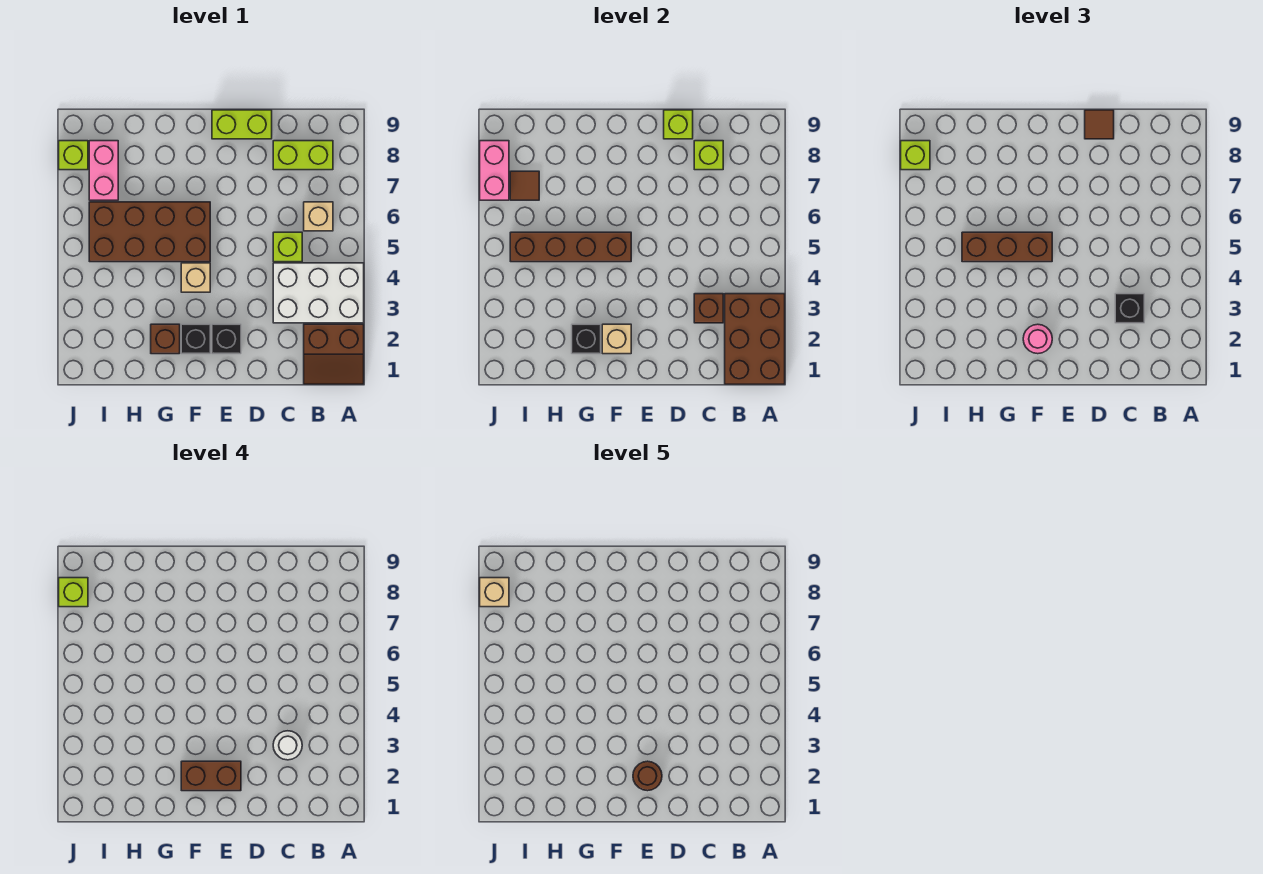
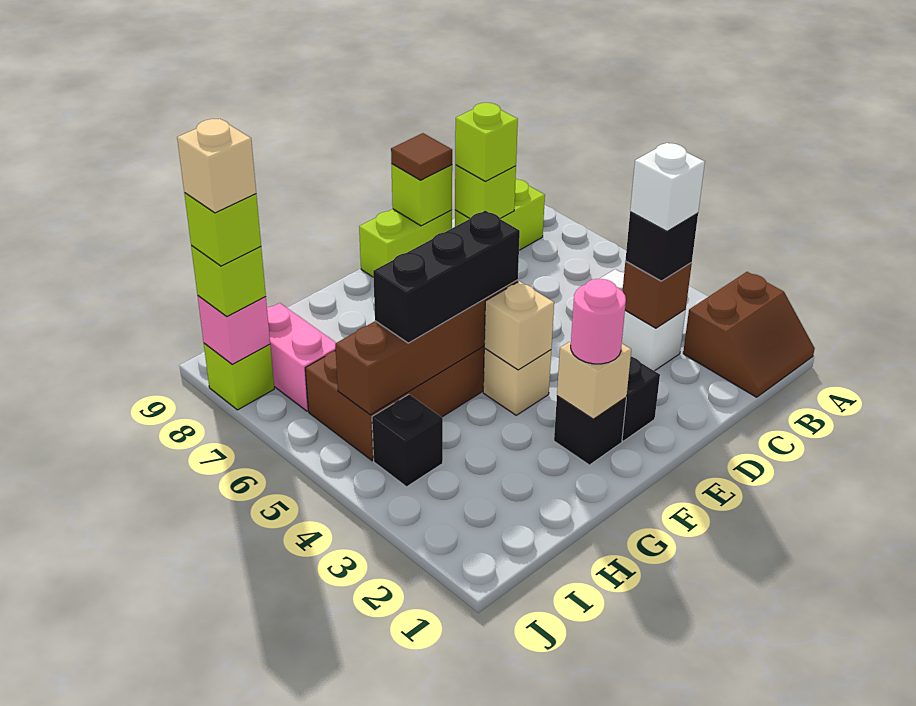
brown 2x3 brick [725,294,785,384] -> none
white 2x3 brick [273,263,364,323] -> white 1x2 brick [600,269,686,371]
tan 1x1 brick [304,202,333,231] -> tan 1x1 brick moved to [484,281,554,370]
white 1x1 round brick [273,731,302,760] -> white 1x1 brick [630,143,705,231]
lime 1x1 brick [273,232,302,262] -> lime 1x1 brick moved to [455,103,518,181]
brown 1x2 brick [181,761,241,791] -> none
brown 1x1 round brick [633,761,662,791] -> none
brown 1x3 brick [962,232,1052,262] -> black 1x3 brick [373,211,520,343]
brown 1x1 brick [151,324,180,354] -> none
black 1x1 brick [572,324,601,354] -> black 1x1 brick moved to [372,395,443,487]
brown 1x1 tile [510,171,539,200] -> none
pink 1x2 brick [480,141,509,200] -> pink 1x1 brick [198,296,270,364]

